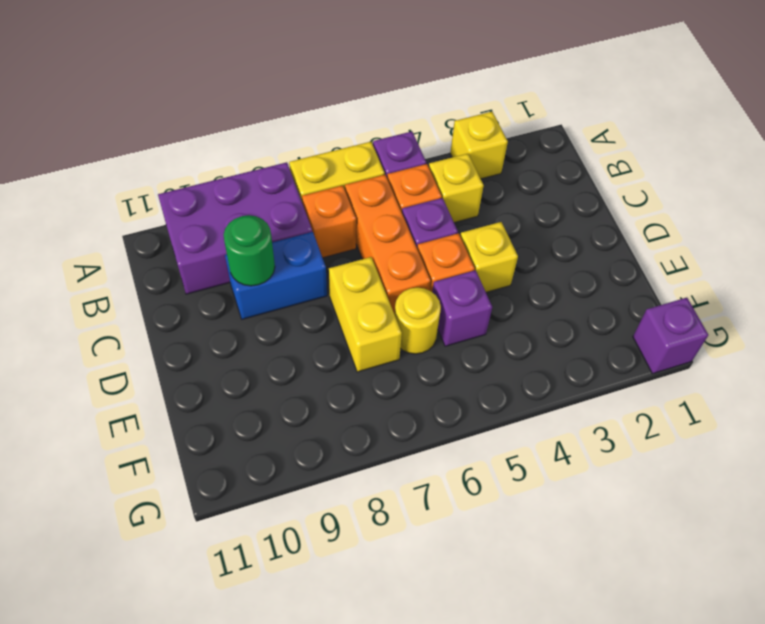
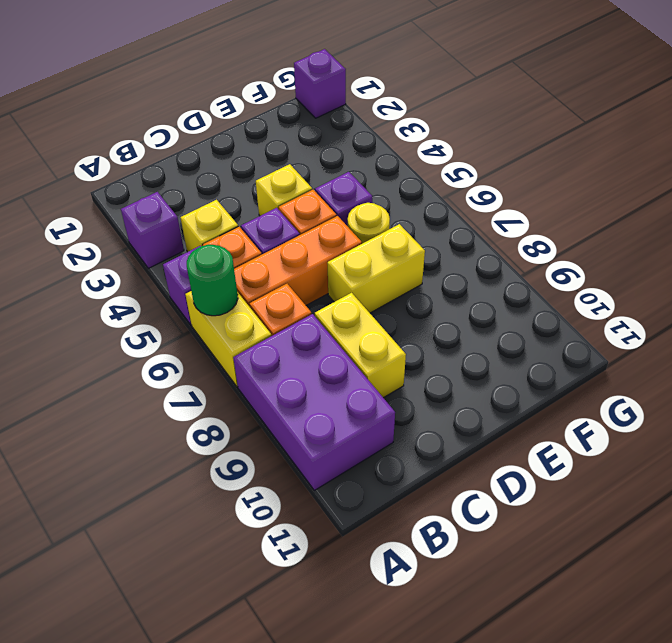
yellow 1x1 brick [450,112,508,179] -> purple 1x1 brick [121,192,184,268]
blue 1x2 brick [225,232,327,319] -> yellow 1x2 brick [315,293,406,398]
green 1x1 round brick [224,215,275,286] -> green 1x1 round brick moved to [187,244,238,316]

